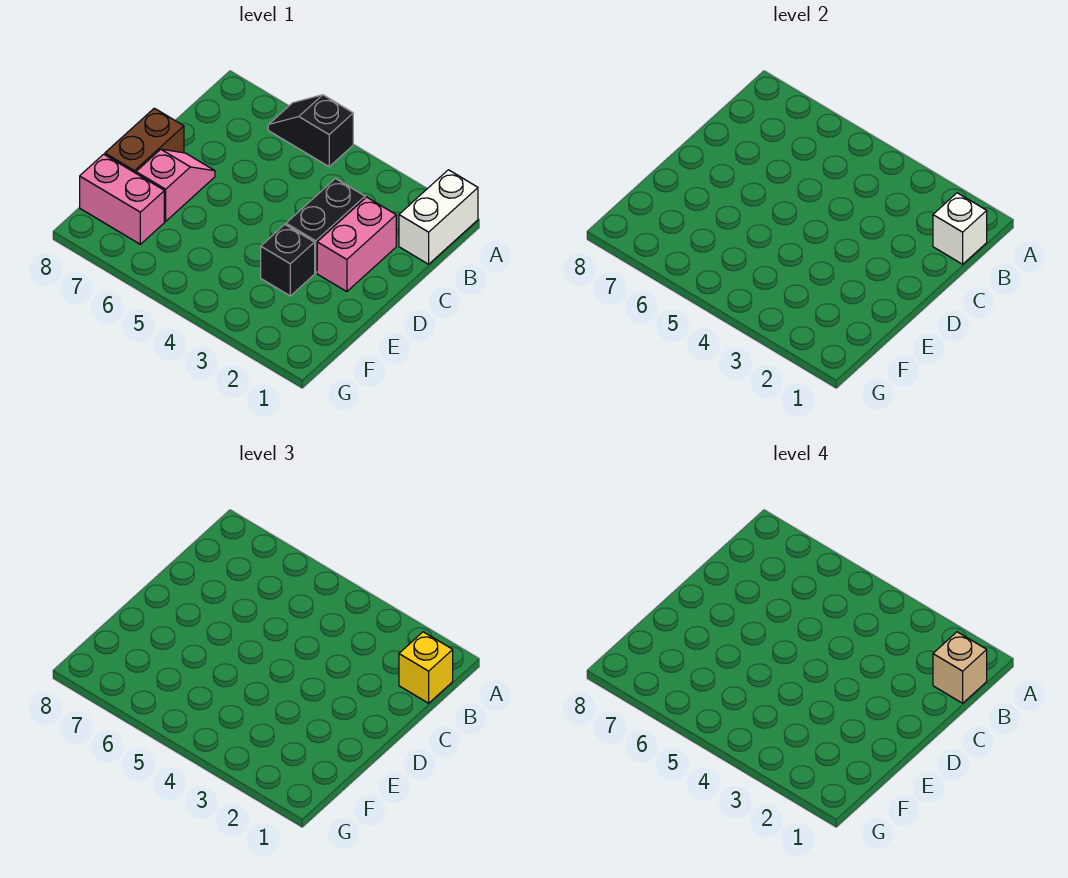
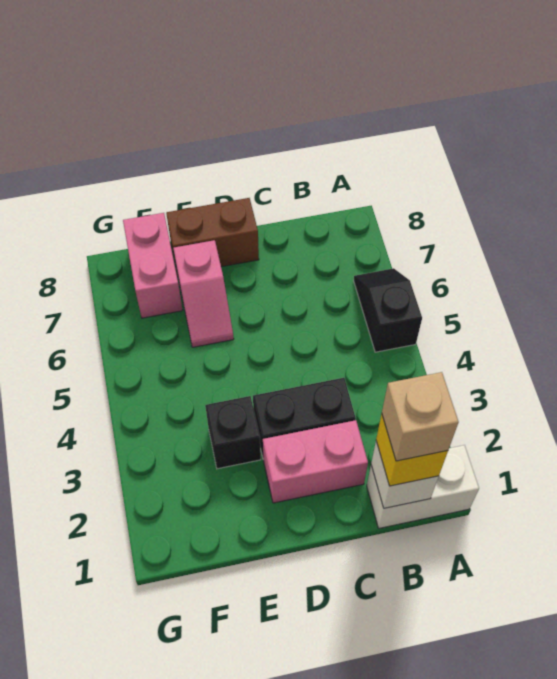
pink 1x2 slope [136,149,215,221] -> pink 1x2 slope turned to [173,240,234,347]

